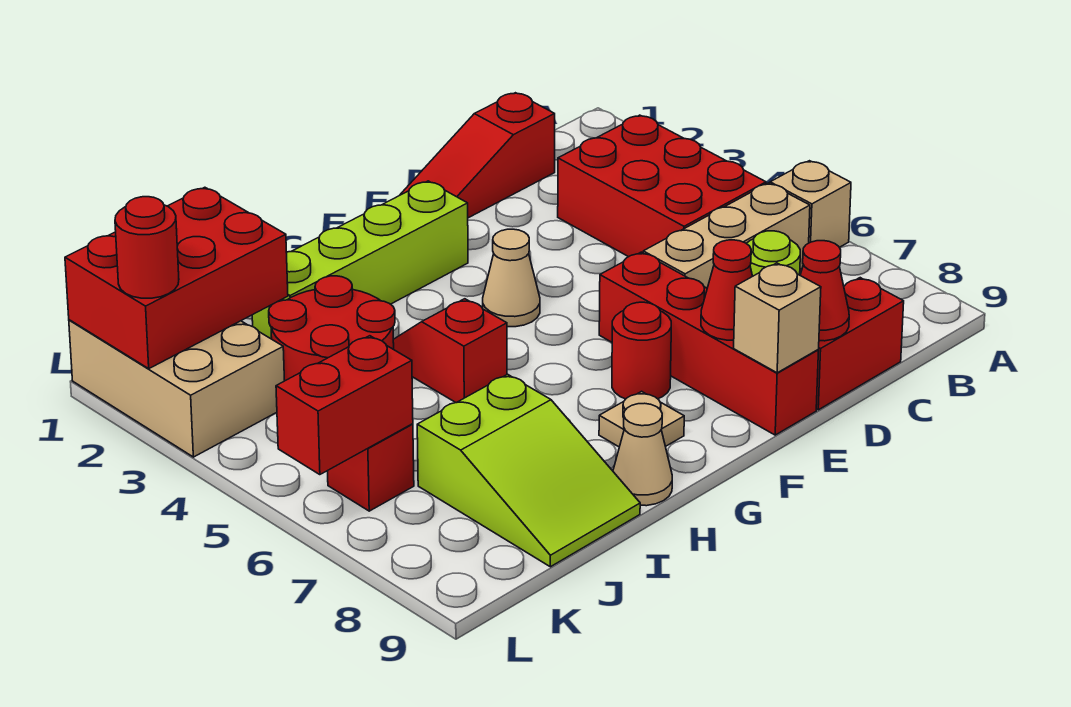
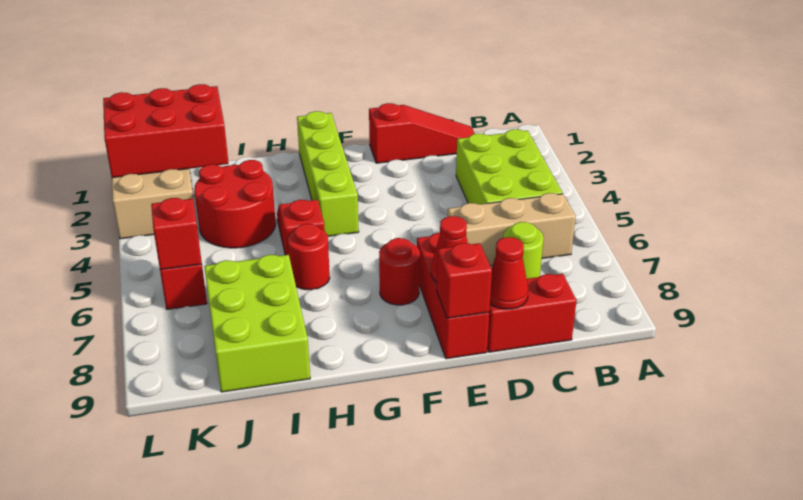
tan 1x1 brick [770,161,851,247] -> none
red 2x3 brick [558,115,766,257] -> lime 2x3 brick [456,129,563,204]
red 1x3 slope [400,93,555,218] -> red 1x3 slope turned to [369,103,475,163]
red 1x4 brick [599,252,819,435] -> red 1x3 brick [417,233,489,359]
tan 1x1 brick [734,263,821,373] -> red 1x1 brick [437,243,492,318]
lime 1x4 brick [252,181,468,339] -> lime 1x4 brick turned to [297,111,359,236]
tan 1x1 cone [483,229,540,327] -> none
tan 1x1 plate [599,391,684,447] -> none
tan 1x1 cone [613,403,672,506] -> none
lime 2x3 slope [417,374,640,567] -> lime 2x3 brick [204,255,310,392]
red 1x2 brick [276,336,413,475] -> red 1x1 brick [151,198,202,270]
red 1x1 round brick [115,197,179,298] -> red 1x1 round brick moved to [288,224,330,290]

